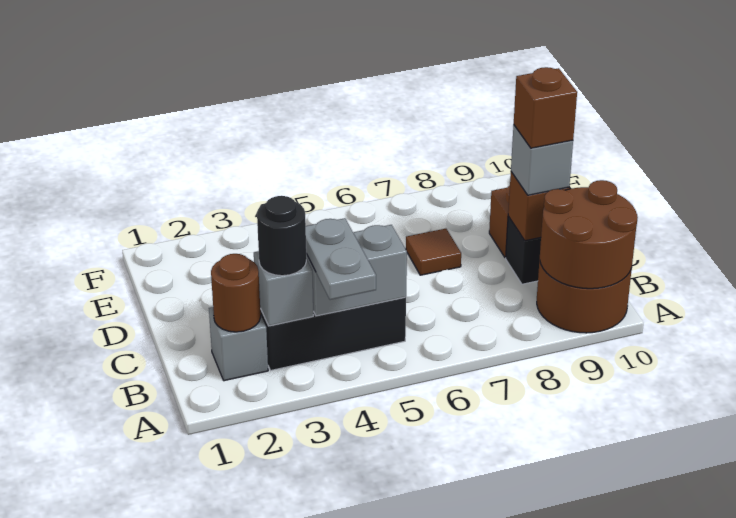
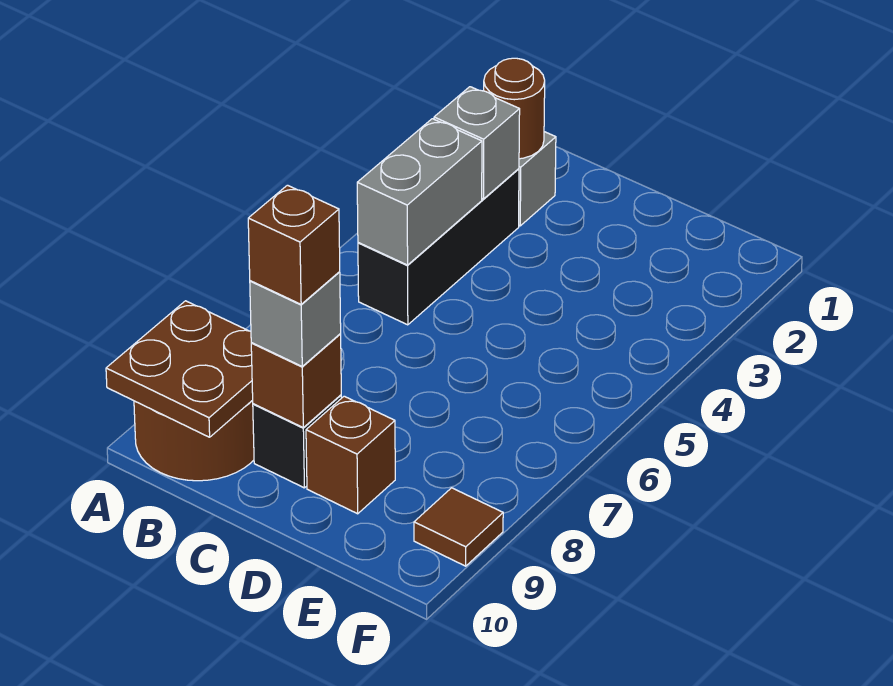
grey 1x2 plate [306,218,376,300] -> none
brown 2x2 round brick [540,180,638,289] -> brown 2x2 plate [106,301,253,437]
black 1x1 round brick [257,196,306,276] -> none
brown 1x1 tile [406,229,461,275] -> brown 1x1 tile moved to [414,488,503,566]

